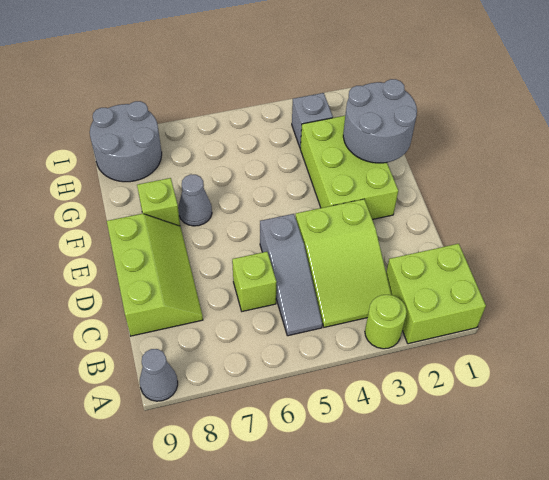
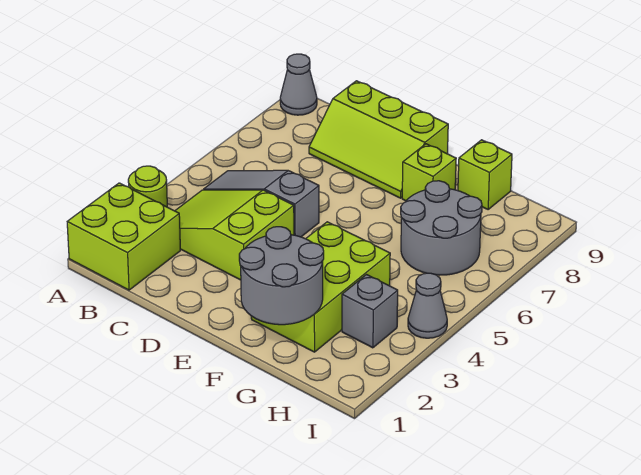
lime 1x1 brick [232,252,277,311] -> lime 1x1 brick moved to [458,140,512,209]
lime 2x3 brick [300,116,398,219] -> lime 2x3 brick turned to [251,222,390,352]
grey 1x1 cone [178,174,212,226] -> grey 1x1 cone moved to [408,273,447,338]
grey 2x2 round brick [90,101,162,182] -> grey 2x2 round brick moved to [401,181,482,275]

